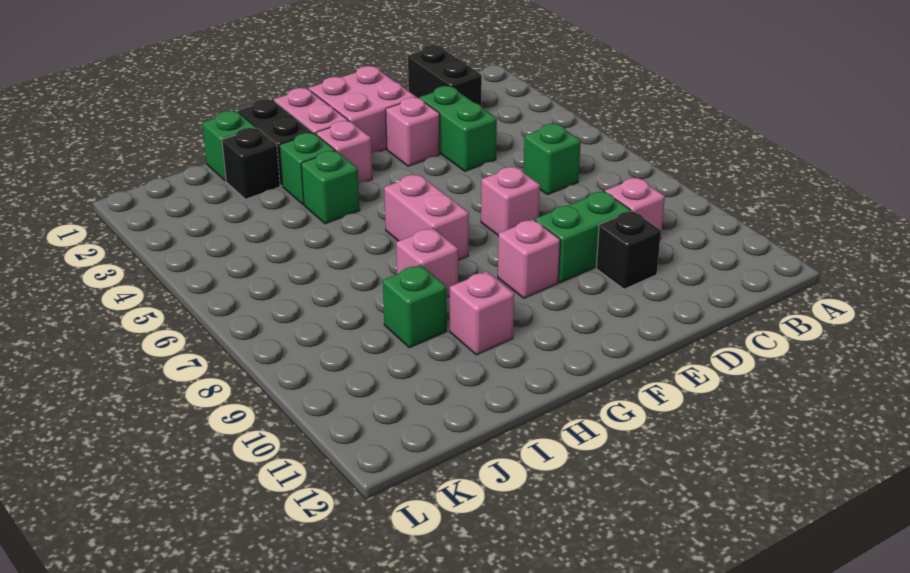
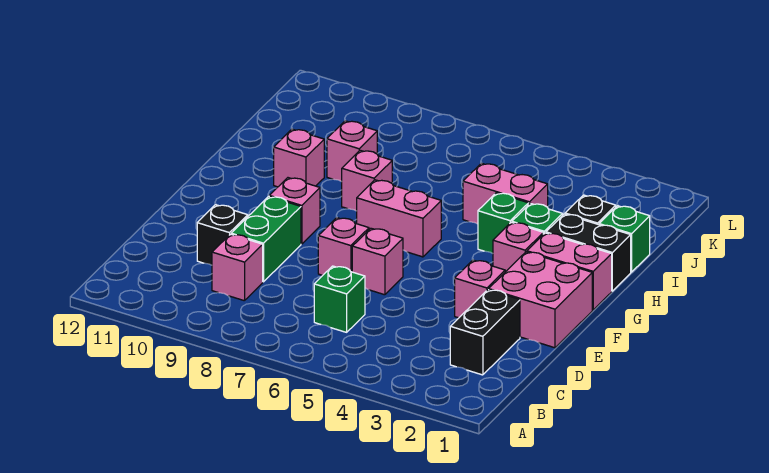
black 1x2 brick [408,45,482,106] -> black 1x2 brick turned to [450,290,520,375]
green 1x2 brick [419,86,497,171] -> none
none -> pink 1x1 brick [352,228,403,295]
none -> pink 1x2 brick [463,163,548,224]
green 1x1 brick [383,265,447,348] -> pink 1x1 brick [327,121,377,182]

